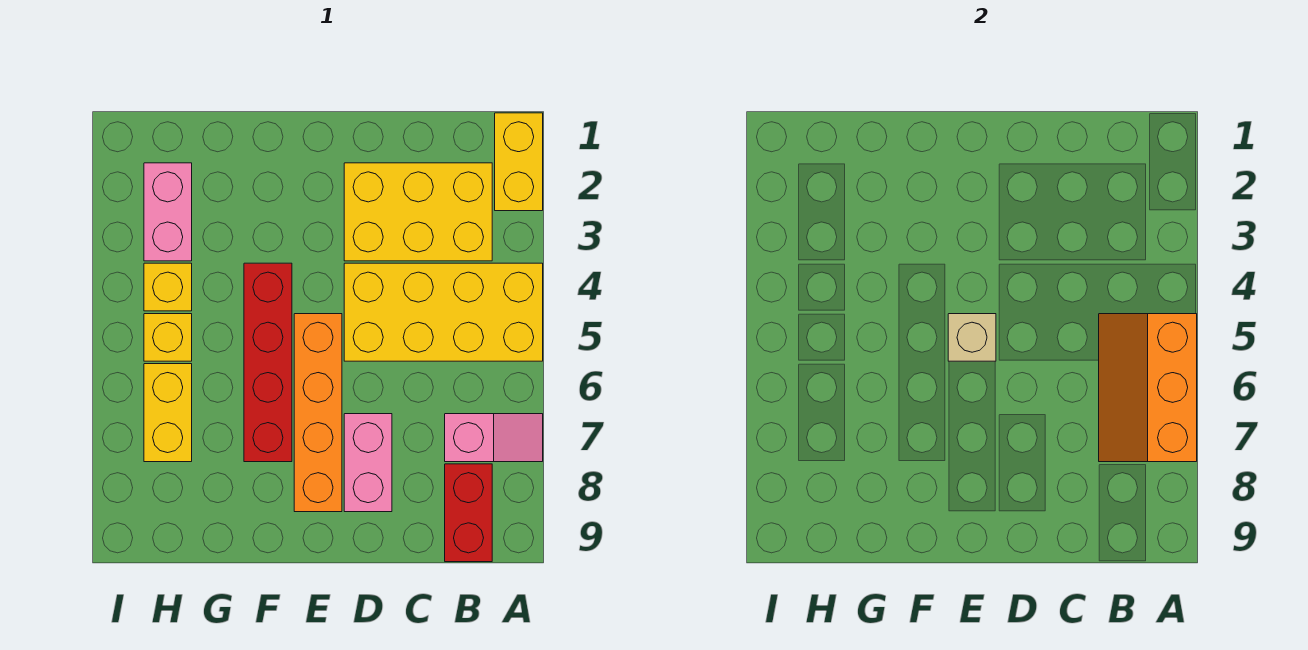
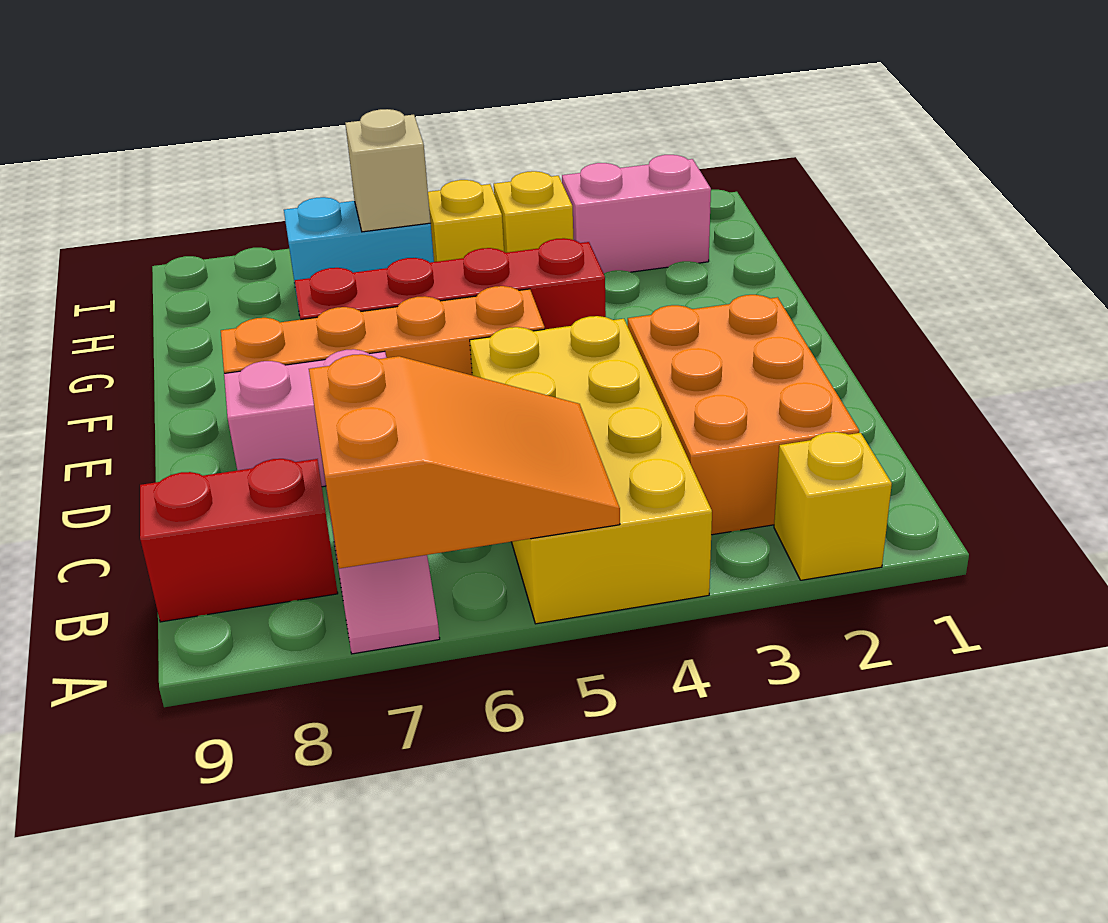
yellow 1x2 brick [495,113,543,211] -> yellow 1x1 brick [774,432,892,580]
orange 2x3 slope [1099,314,1197,462] -> orange 2x3 slope turned to [309,354,620,569]
yellow 2x3 brick [344,163,492,261] -> orange 2x3 brick [628,295,859,535]
tan 1x1 brick [948,314,996,361] -> tan 1x1 brick moved to [345,109,431,232]
yellow 1x2 brick [144,364,192,462] -> cyan 1x2 brick [284,197,434,315]

